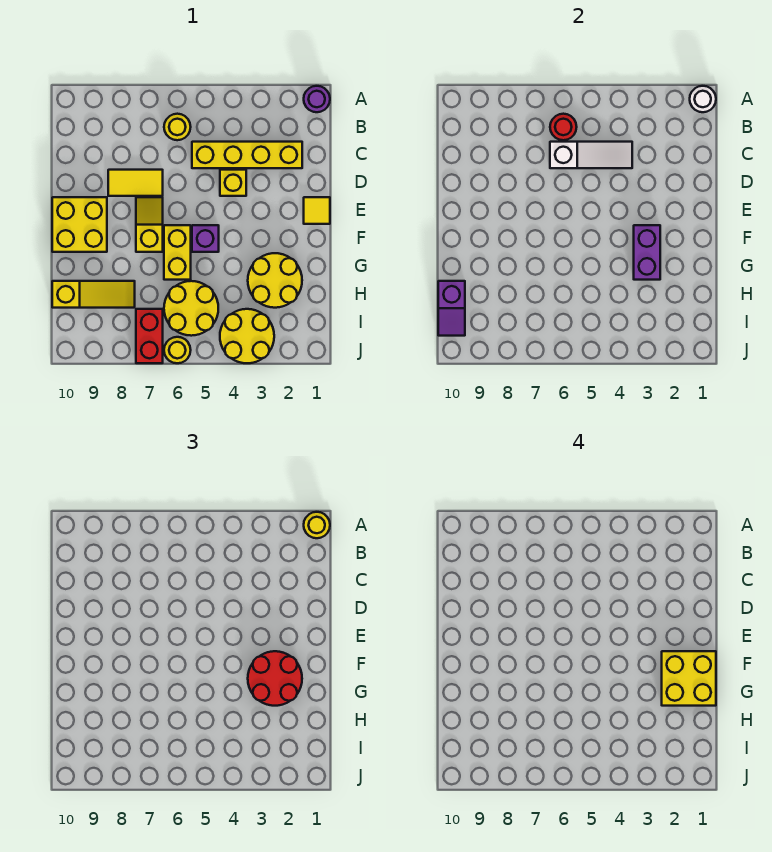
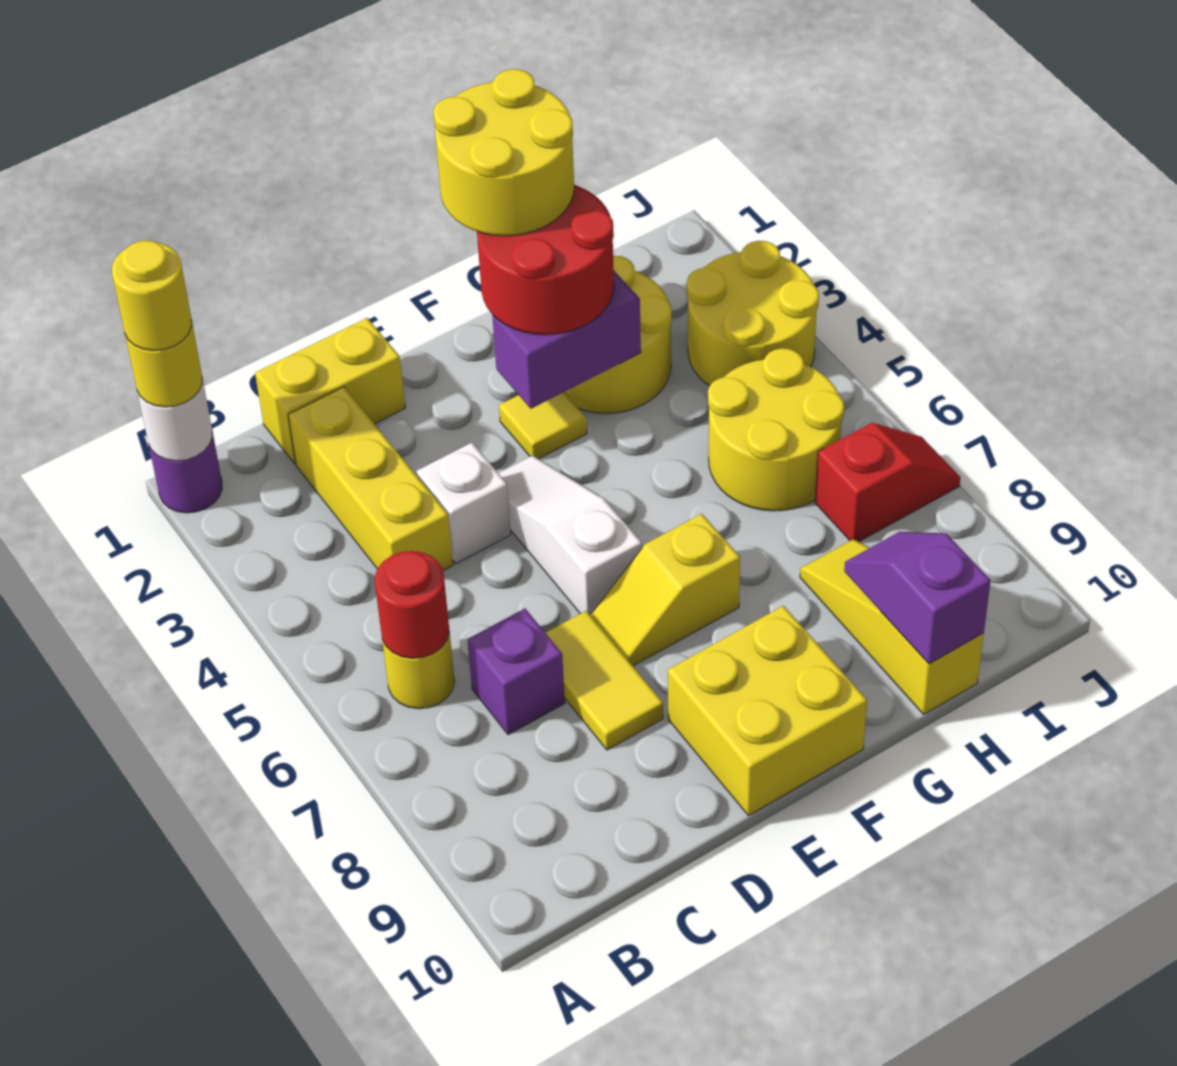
yellow 1x4 brick [192,142,302,168] -> yellow 1x3 brick [288,387,453,570]
white 1x3 slope [550,142,632,168] -> white 1x3 slope moved to [498,455,642,615]
yellow 1x1 brick [220,170,246,196] -> white 1x1 brick [417,443,511,564]
yellow 1x1 tile [304,197,330,224] -> yellow 1x1 tile moved to [499,392,587,459]
yellow 2x2 brick [662,651,716,706] -> yellow 2x2 round brick [434,69,574,236]
purple 1x1 brick [192,225,219,252] -> purple 1x1 brick moved to [467,609,565,735]
yellow 1x2 brick [164,225,191,280] -> yellow 1x2 brick moved to [255,318,405,464]
purple 1x2 slope [438,281,465,336] -> purple 1x2 slope turned to [844,532,991,664]
red 1x2 brick [136,309,163,363] -> red 1x2 slope [815,423,961,542]
yellow 1x1 round brick [164,337,191,363] -> yellow 1x1 round brick moved to [112,240,192,351]

